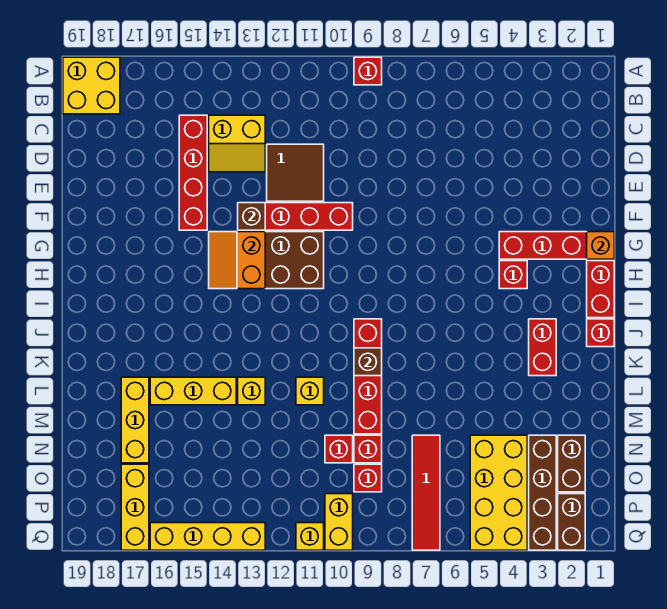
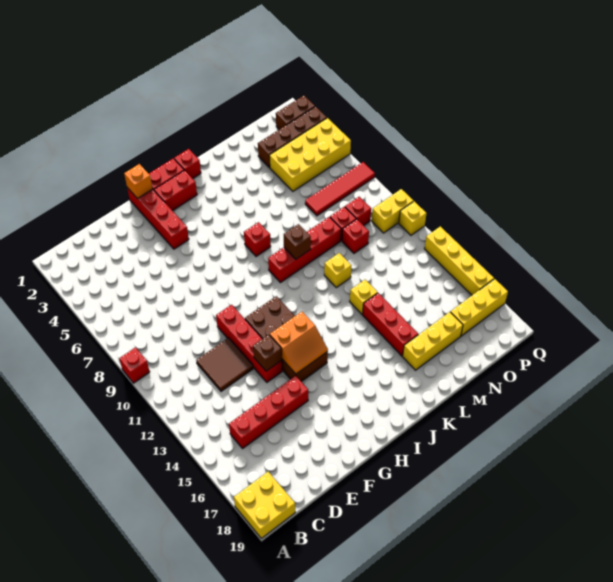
yellow 2x2 slope [209,115,265,172] -> none
red 1x1 brick [499,261,527,289] -> red 1x1 brick moved to [244,222,271,257]
red 1x2 brick [529,319,556,376] -> red 1x2 brick moved to [154,170,197,211]
yellow 1x3 brick [150,377,236,405] -> red 1x3 brick [363,293,418,356]
brown 1x2 brick [558,435,585,492] -> none

